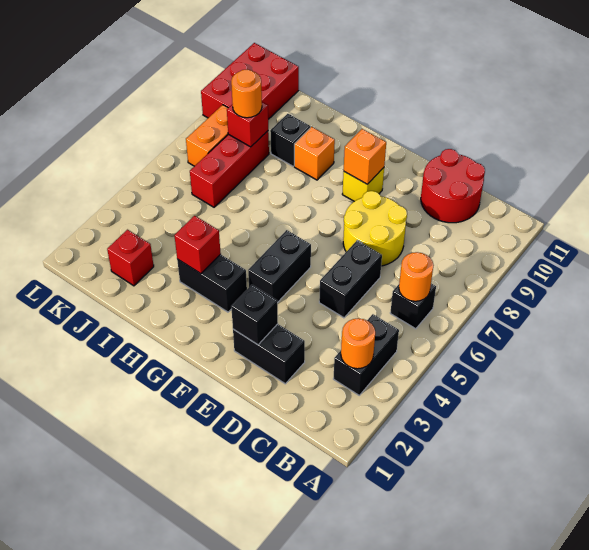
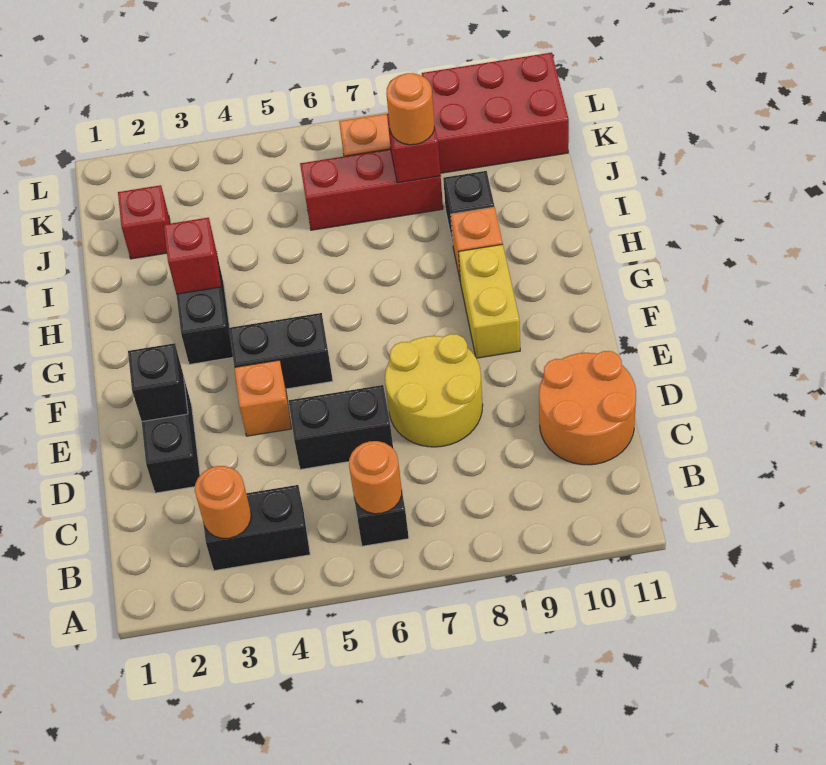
red 2x2 round brick [421,149,485,223] -> orange 2x2 round brick [539,351,636,465]
yellow 1x1 brick [342,168,384,201] -> yellow 1x2 brick [458,244,520,358]
orange 1x1 brick [344,129,386,184] -> orange 1x1 brick moved to [234,360,292,436]

